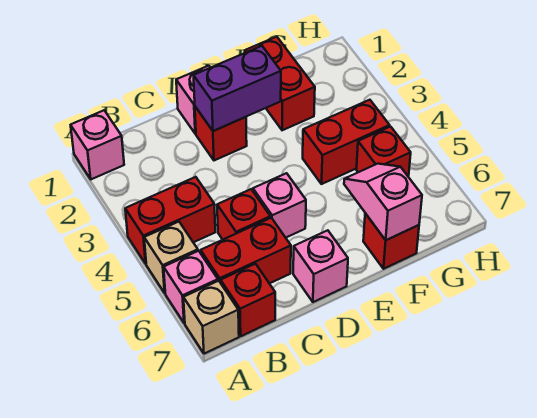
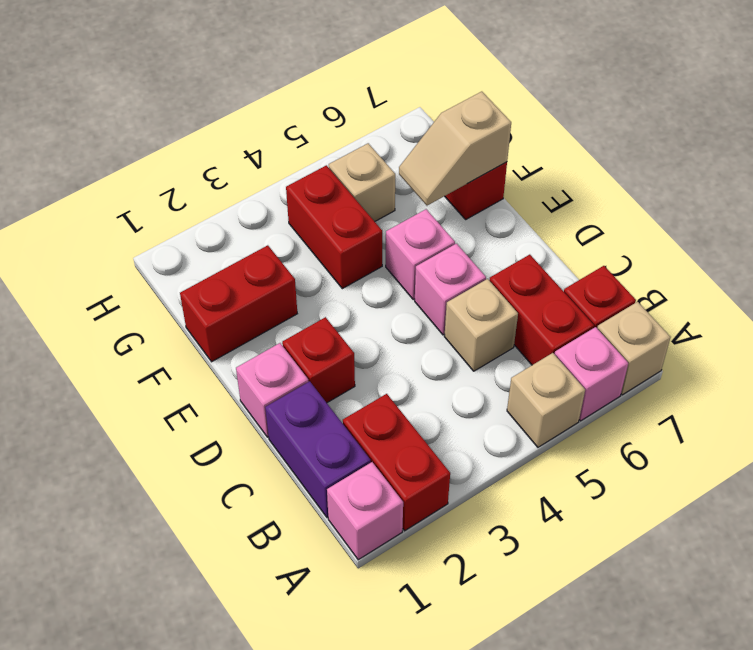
red 1x2 brick [125,177,215,264] -> red 1x2 brick moved to [343,394,450,531]
red 1x1 brick [217,189,270,240] -> tan 1x1 brick [444,279,518,371]
purple 1x2 brick [194,46,281,131] -> purple 1x2 brick moved to [265,381,371,518]
pink 1x1 brick [293,230,348,302] -> pink 1x1 brick moved to [386,209,455,299]
pink 1x2 slope [344,164,422,240] -> tan 1x2 slope [399,92,511,205]
red 1x1 brick [356,127,411,177] -> tan 1x1 brick [329,143,395,221]

